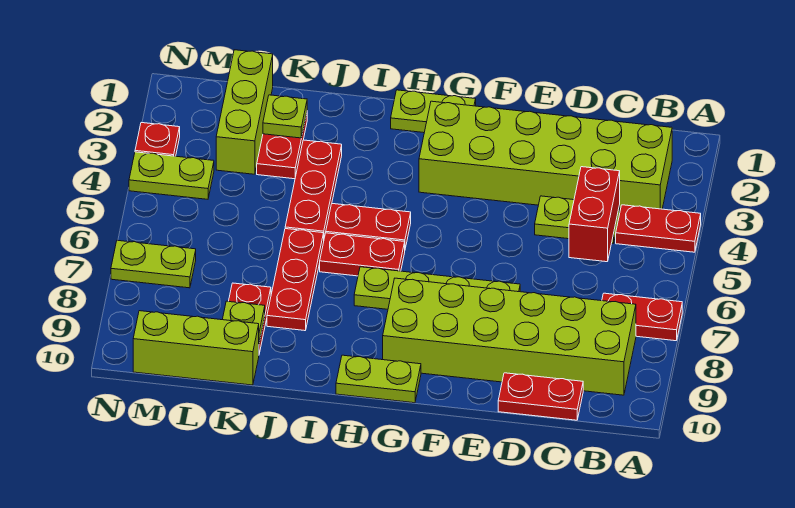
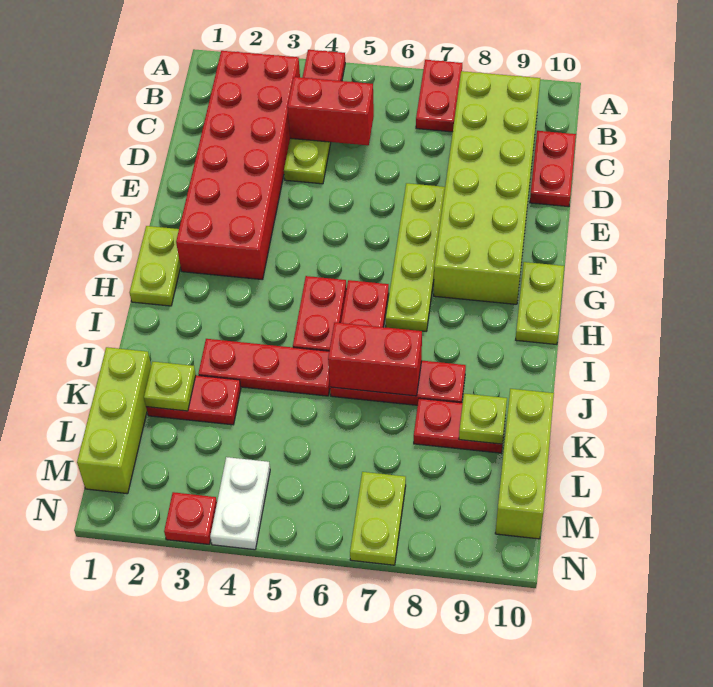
lime 2x6 brick [419,101,672,210] -> red 2x6 brick [176,51,300,280]
none -> red 1x2 brick [328,322,422,396]
lime 1x3 brick [216,50,273,174] -> lime 1x3 brick turned to [77,347,151,494]
lime 1x2 plate [129,152,214,199] -> white 1x2 plate [210,457,270,550]

